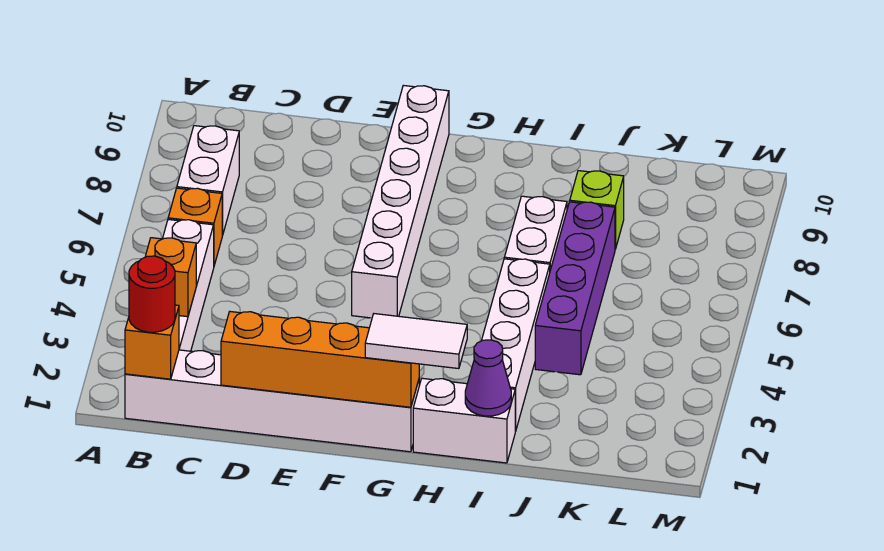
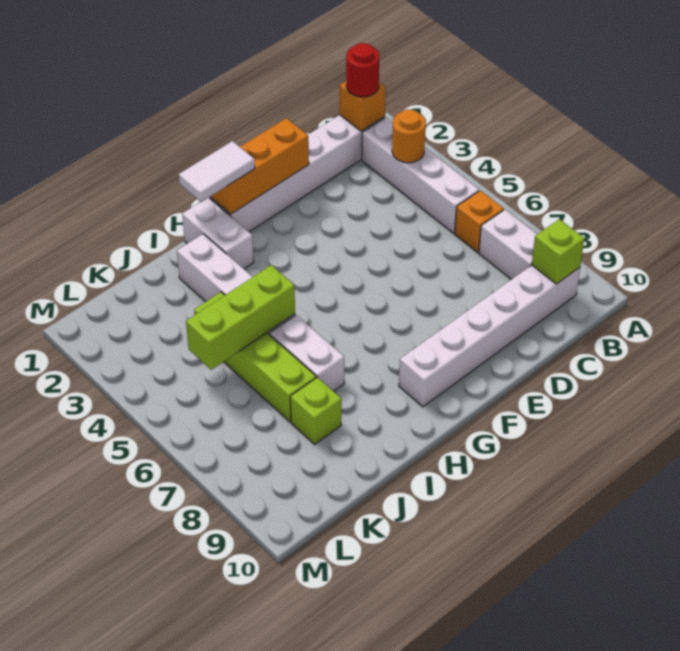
orange 1x1 brick [145,238,196,317] -> orange 1x1 round brick [392,109,426,163]
none -> lime 1x1 brick [532,219,584,284]
orange 1x4 brick [221,312,419,407] -> orange 1x3 brick [210,118,309,214]
white 1x6 brick [352,85,449,318] -> white 1x6 brick turned to [399,265,580,407]
white 1x2 brick [413,378,515,463] -> white 1x2 brick turned to [182,198,254,269]
purple 1x1 cone [465,340,511,416] -> none
none -> lime 1x3 brick [186,265,295,370]
purple 1x4 brick [535,202,615,375] -> lime 1x4 brick [194,292,316,422]

